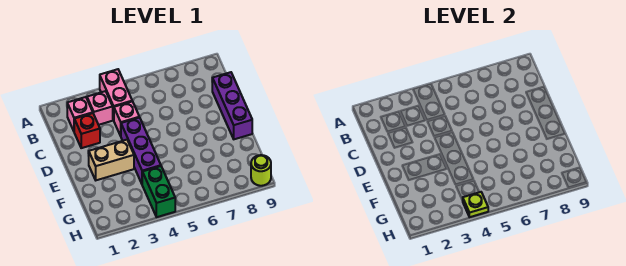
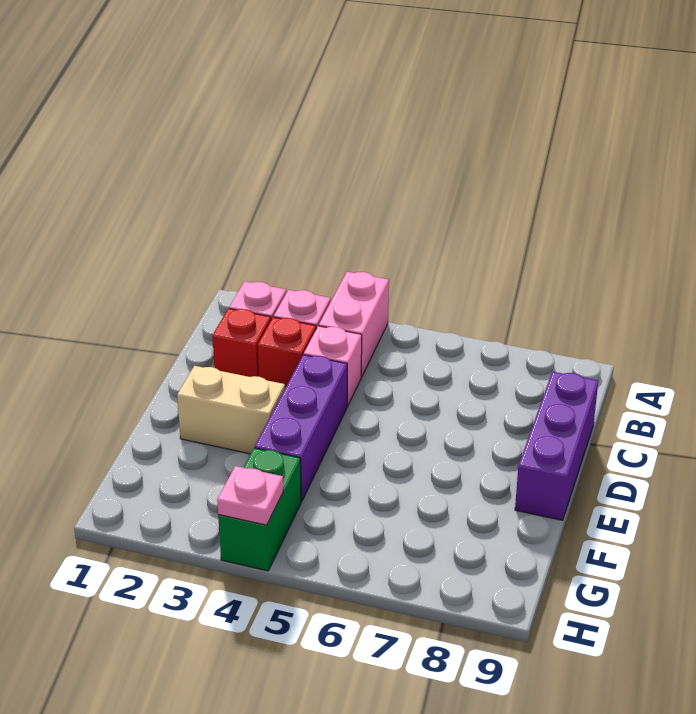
none -> red 1x1 brick [258,317,316,388]
lime 1x1 plate [462,192,488,217] -> pink 1x1 plate [217,466,283,525]
lime 1x1 round brick [251,155,271,186] -> none

